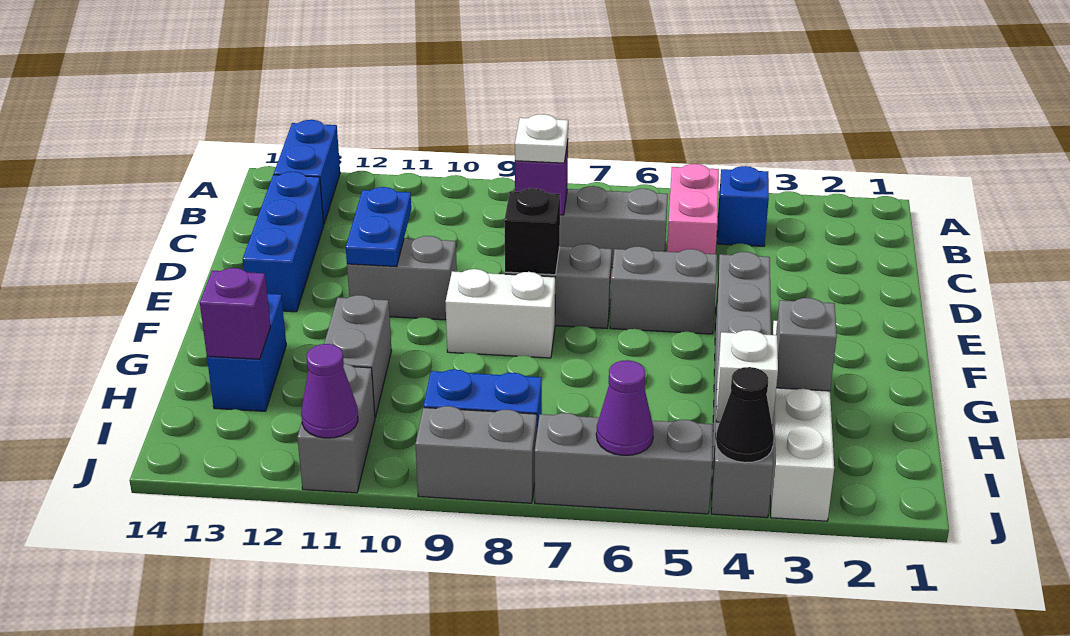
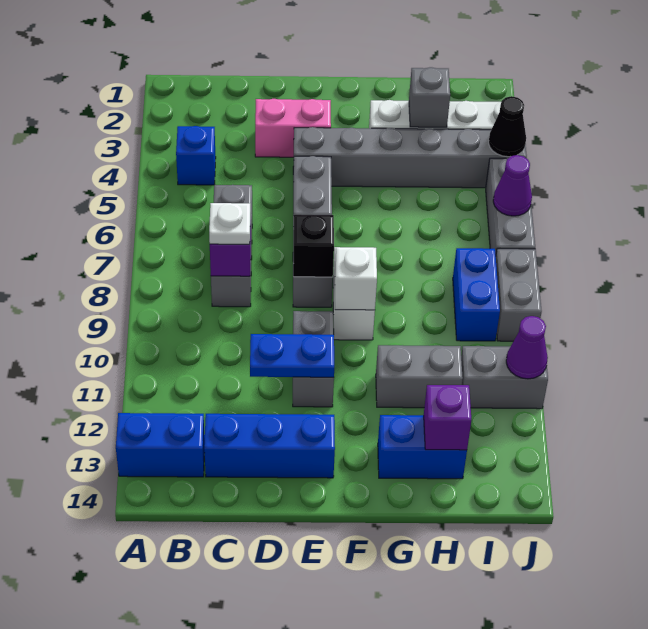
pink 1x2 brick [667,164,719,254] -> pink 1x2 brick moved to [255,99,331,157]
white 1x1 brick [716,330,778,425] -> white 1x1 brick moved to [335,247,377,310]

